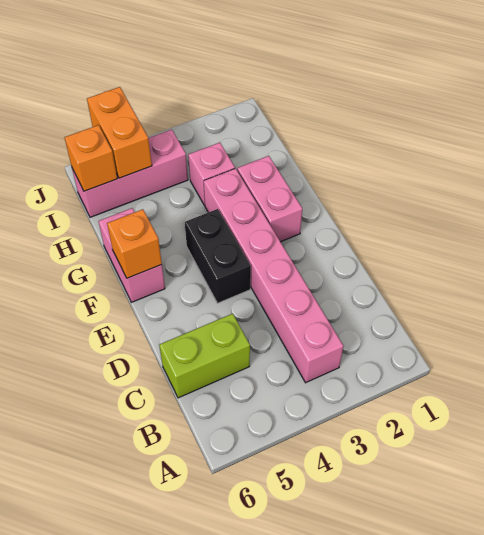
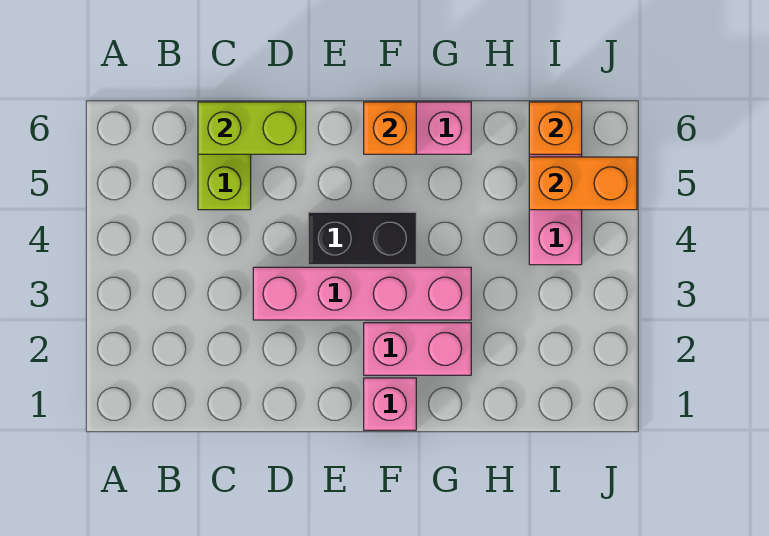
pink 1x6 brick [204,169,343,383] -> pink 1x4 brick [253,267,471,320]
none -> lime 1x2 brick [198,102,306,154]
pink 1x1 brick [188,143,235,205] -> pink 1x1 brick moved to [364,378,416,430]

